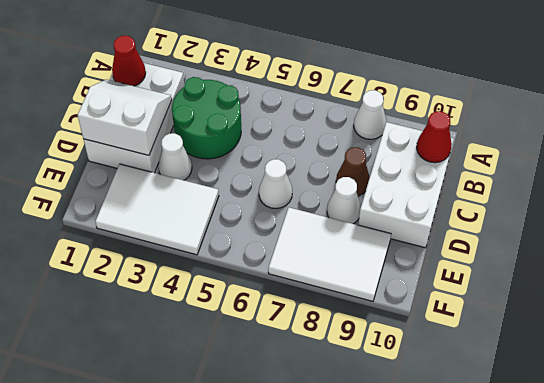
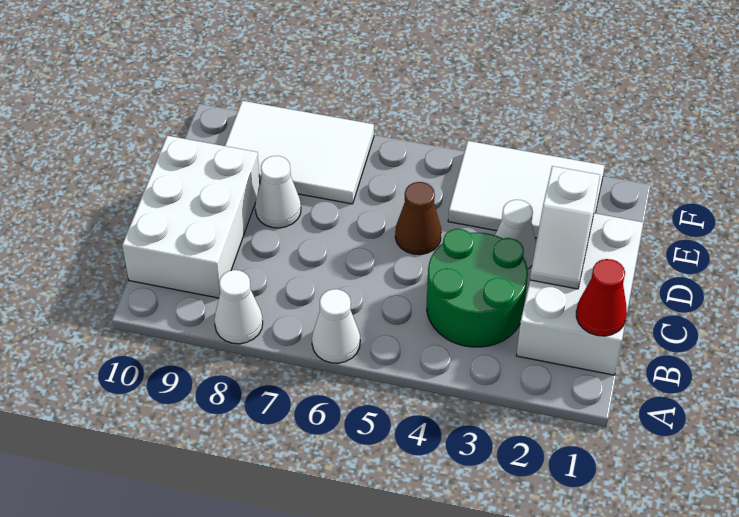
red 1x1 cone [417,111,452,163] -> none
white 2x2 slope [78,79,172,155] -> white 1x2 slope [530,166,600,289]
brown 1x1 cone [336,147,370,196] -> brown 1x1 cone moved to [395,182,441,255]
white 1x1 cone [259,159,292,209] -> white 1x1 cone moved to [312,289,360,363]

